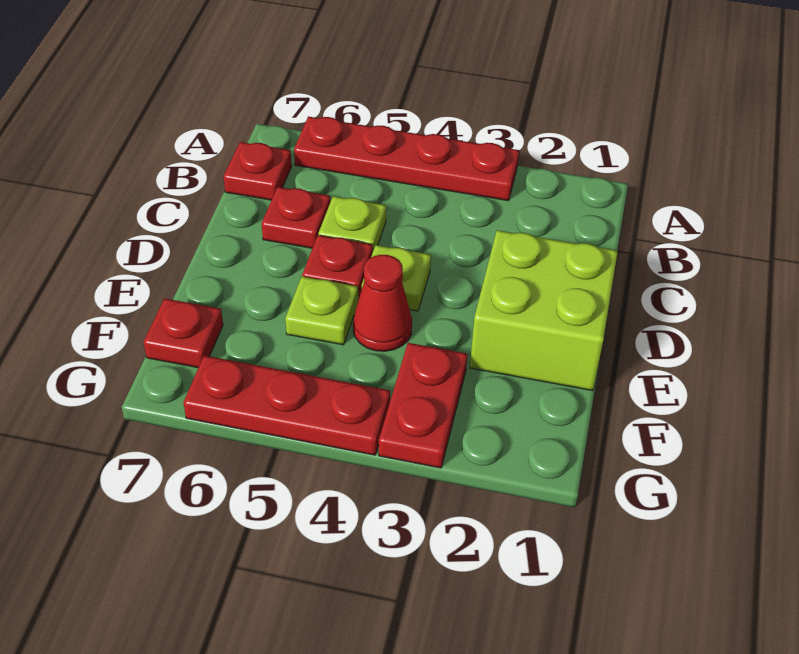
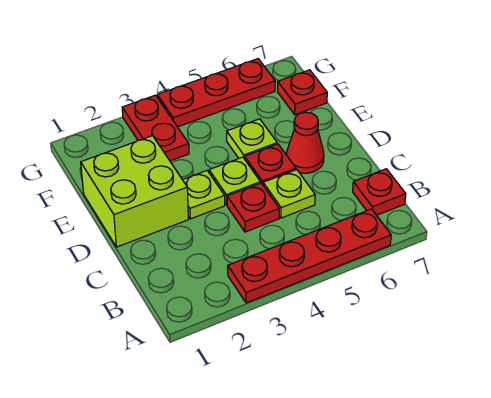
red 1x1 plate [262,187,330,248] -> red 1x1 plate moved to [227,183,279,232]
none -> lime 1x1 plate [183,171,225,219]
red 1x1 cone [353,255,412,351] -> red 1x1 cone moved to [286,112,324,173]

